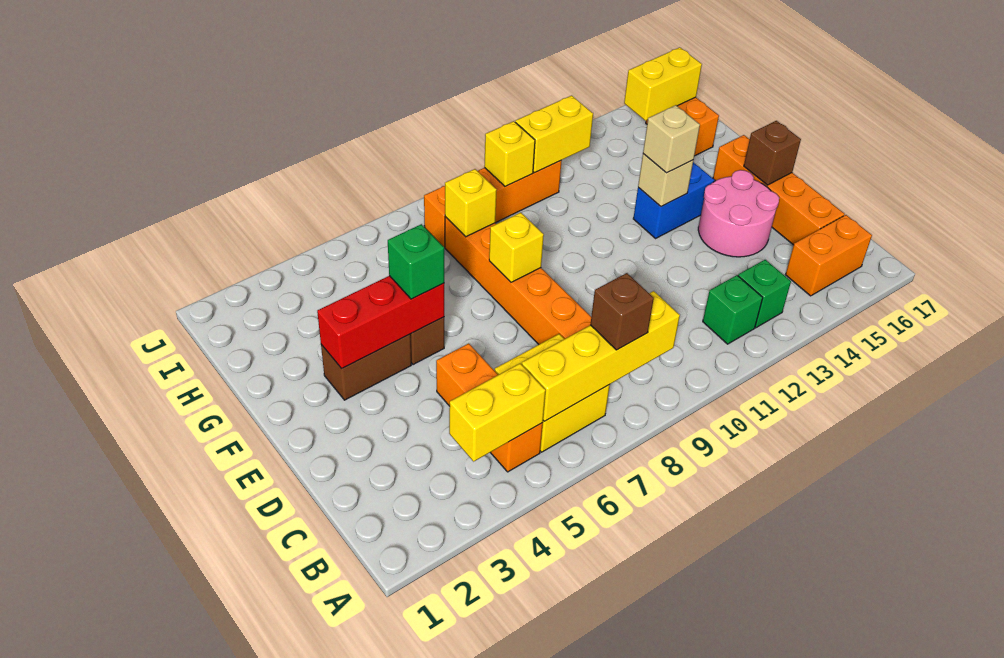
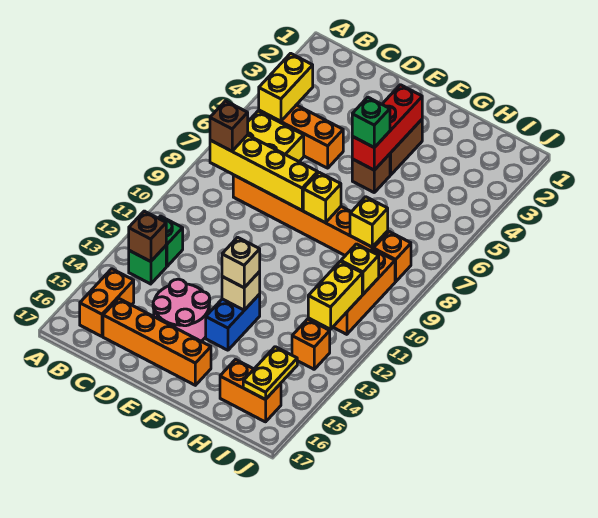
yellow 1x4 brick [522,291,680,421] -> yellow 1x4 brick turned to [210,135,318,210]
brown 1x1 brick [744,121,801,185] -> brown 1x1 brick moved to [129,211,166,262]
none -> orange 1x1 brick [292,319,330,369]
yellow 1x2 brick [624,47,702,121] -> yellow 1x2 plate [243,347,297,400]

